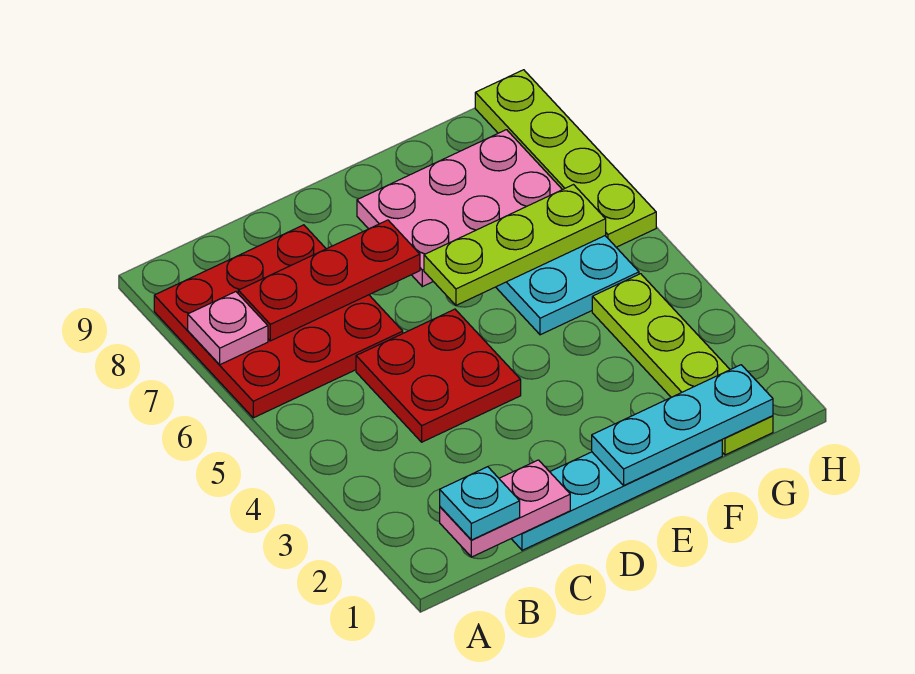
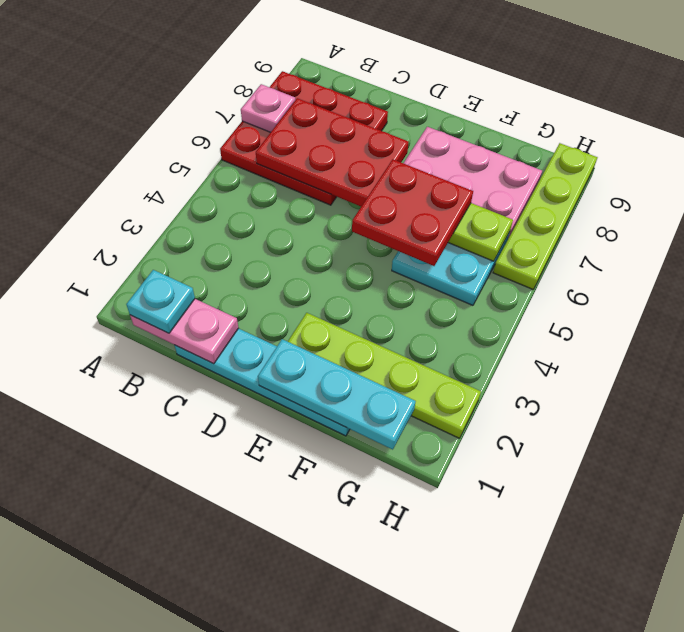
red 1x3 plate [238,220,420,341] -> red 2x3 plate [256,98,409,206]
red 2x2 plate [356,309,521,442] -> red 2x2 plate moved to [352,159,473,266]
lime 1x4 plate [592,274,773,455] -> lime 1x4 plate turned to [288,313,481,438]

